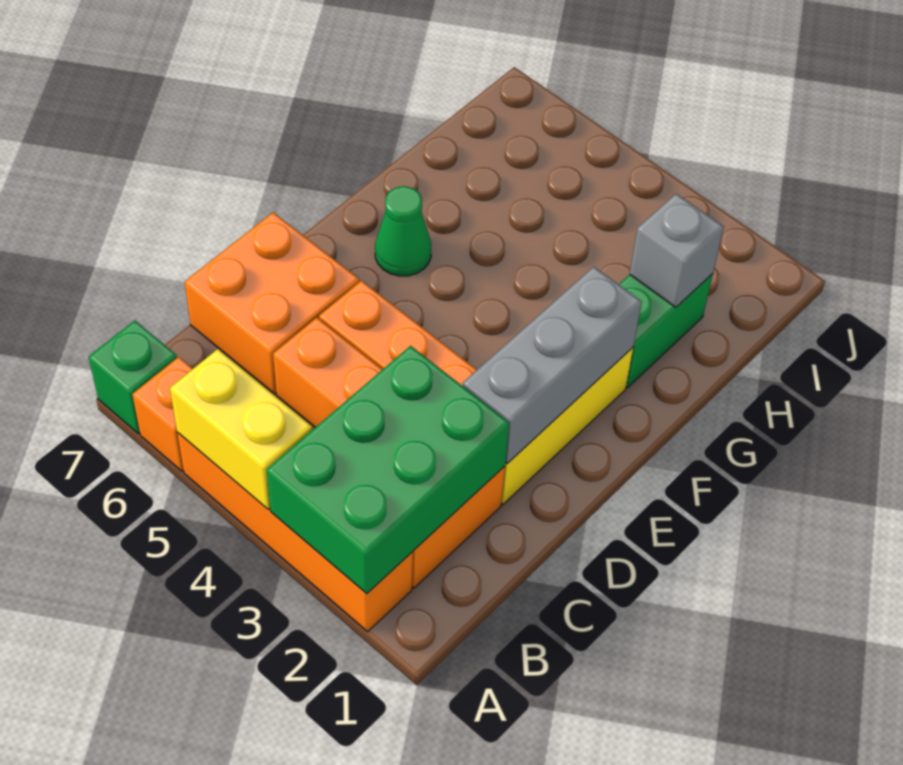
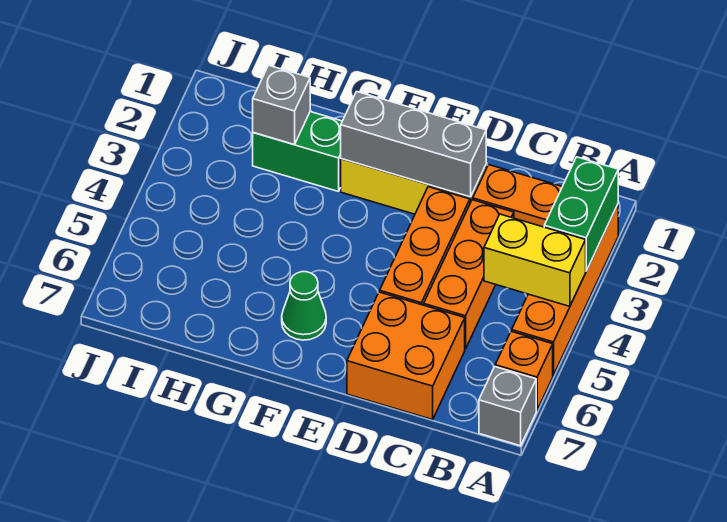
green 2x3 brick [267,346,509,594] -> green 1x2 brick [544,157,618,271]
yellow 1x2 brick [170,349,312,510] -> yellow 1x2 brick turned to [484,214,586,306]
green 1x1 brick [89,320,177,434] -> grey 1x1 brick [479,367,536,446]

